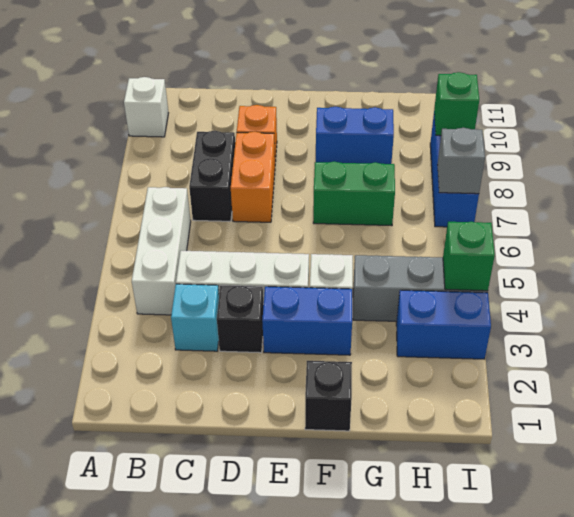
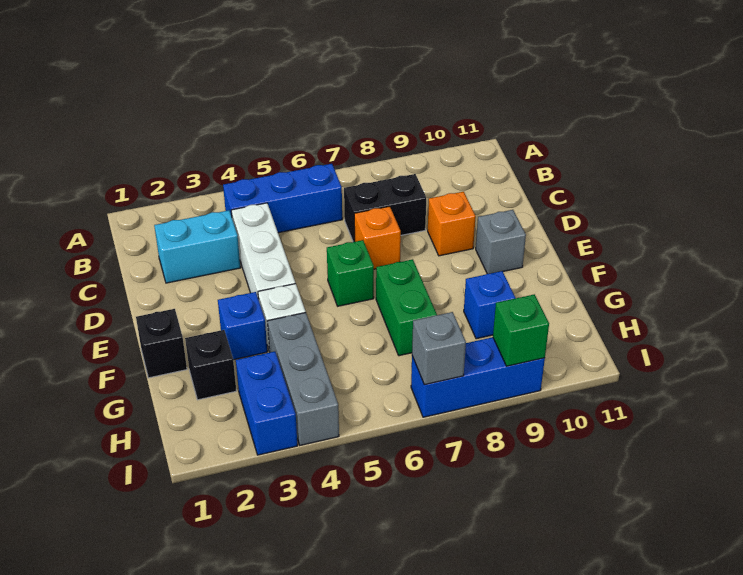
white 1x1 brick [124,77,168,137] -> none
white 1x3 brick [132,187,191,315] -> blue 1x3 brick [223,164,342,233]
cyan 1x1 brick [171,284,219,351] -> cyan 1x2 brick [154,210,240,283]
black 1x1 brick [217,285,264,353] -> black 1x1 brick moved to [185,330,236,400]
orange 1x2 brick [231,132,275,222] -> orange 1x1 brick [354,206,401,269]
blue 1x2 brick [262,287,352,355] -> blue 1x1 brick [218,292,267,360]
none -> grey 1x1 brick [476,210,526,274]
blue 1x2 brick [316,107,394,164] -> blue 1x1 brick [464,271,515,339]
green 1x1 brick [443,222,495,291] -> green 1x1 brick moved to [327,240,374,306]

